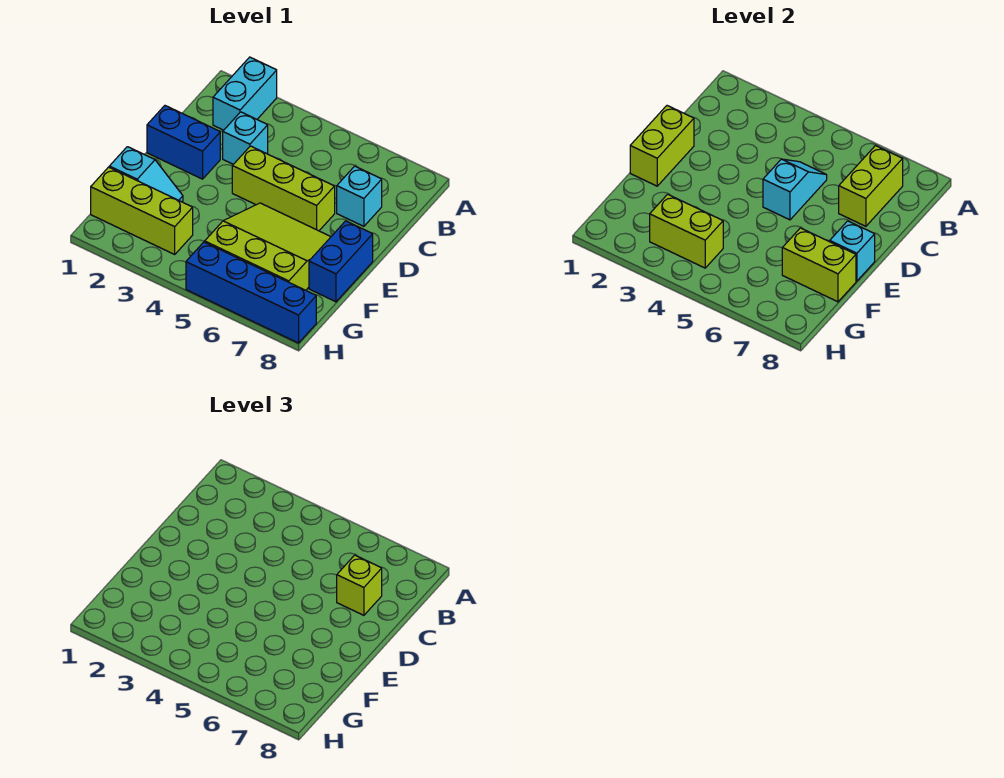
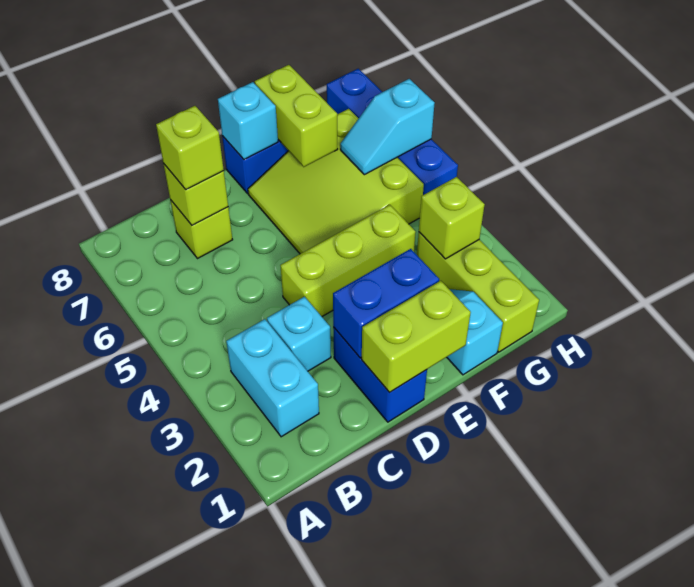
cyan 1x2 brick [213,57,277,130] -> cyan 1x2 brick turned to [226,319,319,437]
lime 1x2 brick [839,146,903,226] -> lime 1x1 brick [163,163,228,225]
cyan 1x2 slope [763,159,827,220] -> cyan 1x2 slope moved to [340,79,435,175]
cyan 1x1 brick [337,166,382,226] -> lime 1x1 brick [170,200,233,259]
none -> blue 1x2 brick [333,249,439,358]
lime 1x3 brick [232,146,335,231] -> lime 1x3 brick turned to [280,205,416,316]
lime 1x2 brick [650,194,723,268] -> lime 1x1 brick [419,177,485,259]

